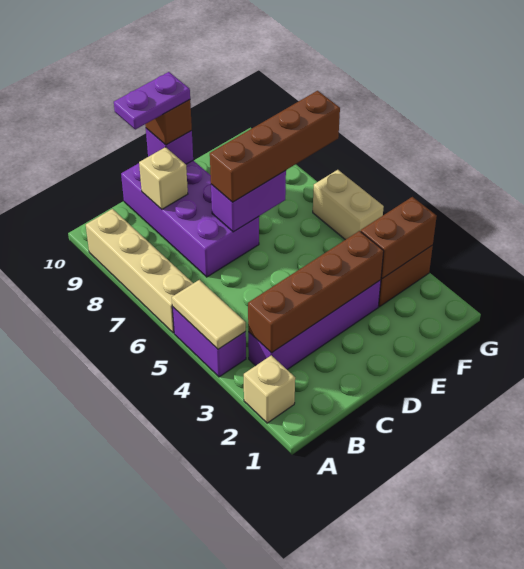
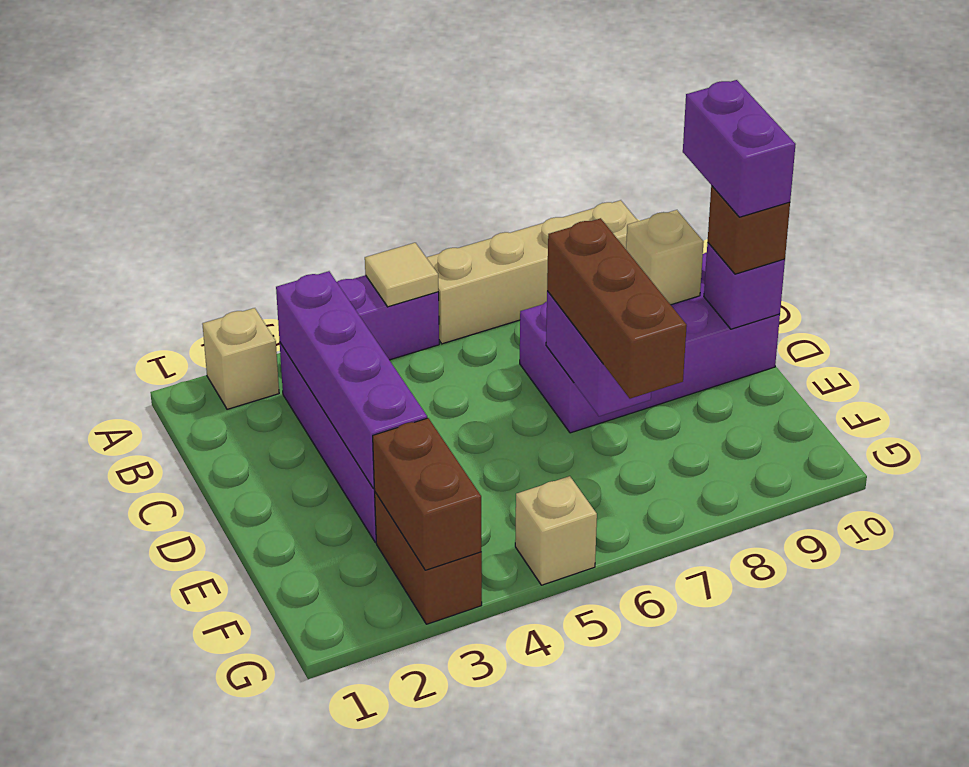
tan 1x2 tile [172,280,246,349] -> tan 1x1 tile [365,243,438,307]
brown 1x4 brick [248,231,384,353] -> purple 1x4 brick [276,271,427,489]
purple 1x2 plate [114,72,190,130] -> purple 1x2 brick [683,80,796,217]
brown 1x4 brick [210,91,340,202] -> brown 1x3 brick [547,218,687,399]
tan 1x2 brick [313,170,384,240] -> tan 1x1 brick [515,476,597,585]

